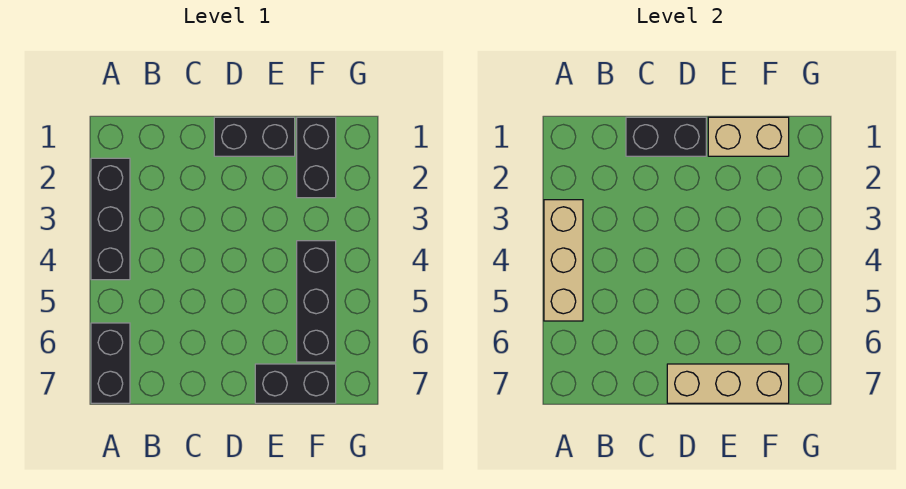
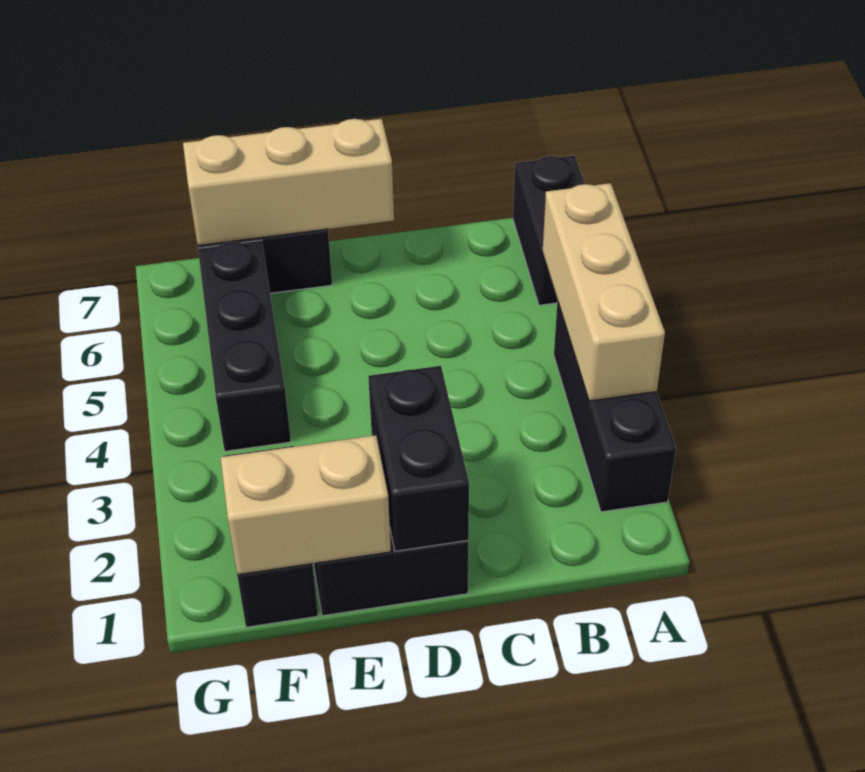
black 1x2 brick [626,117,706,156] -> black 1x2 brick turned to [368,366,469,551]

